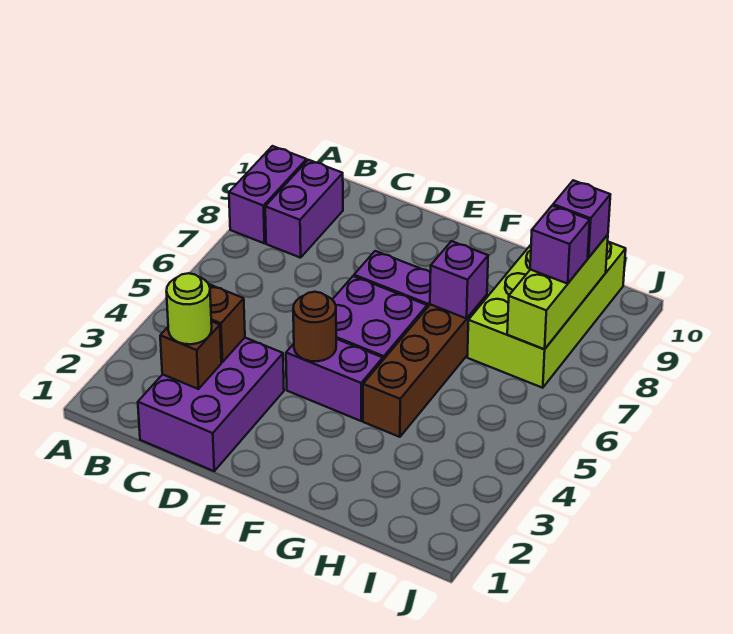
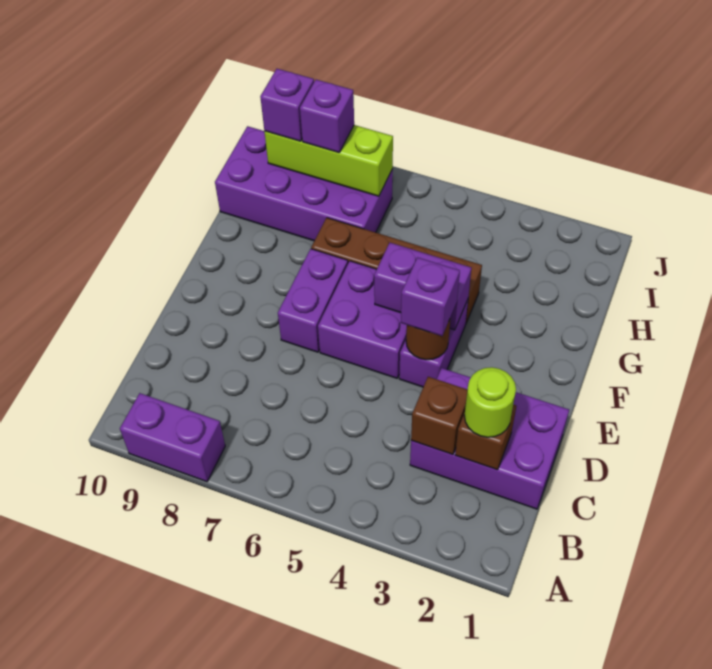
purple 1x2 brick [265,160,343,258] -> purple 1x2 brick moved to [374,243,471,330]
purple 1x1 brick [430,241,488,318] -> purple 1x1 brick moved to [401,257,460,336]
lime 2x4 brick [467,242,626,388] -> purple 2x4 brick [215,126,393,241]

